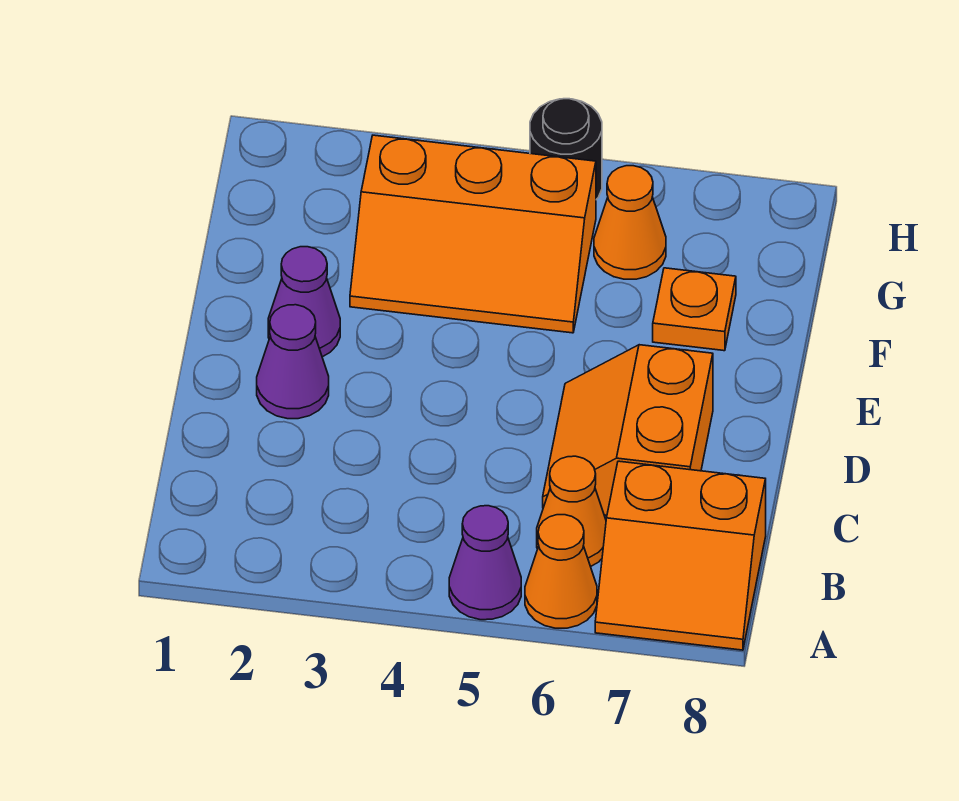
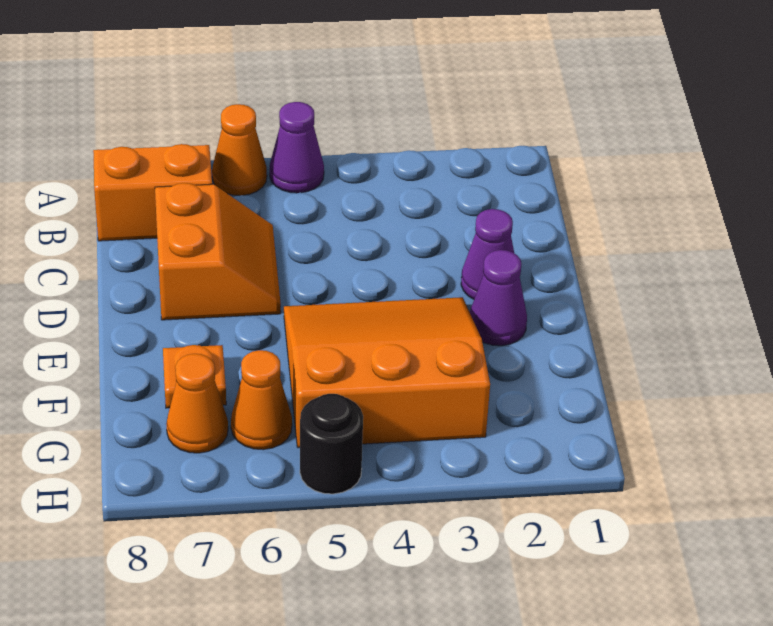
orange 1x1 cone [537,456,606,567] -> orange 1x1 cone moved to [166,354,228,453]
orange 2x3 slope [350,135,596,333] -> orange 3x3 slope [284,297,490,448]

